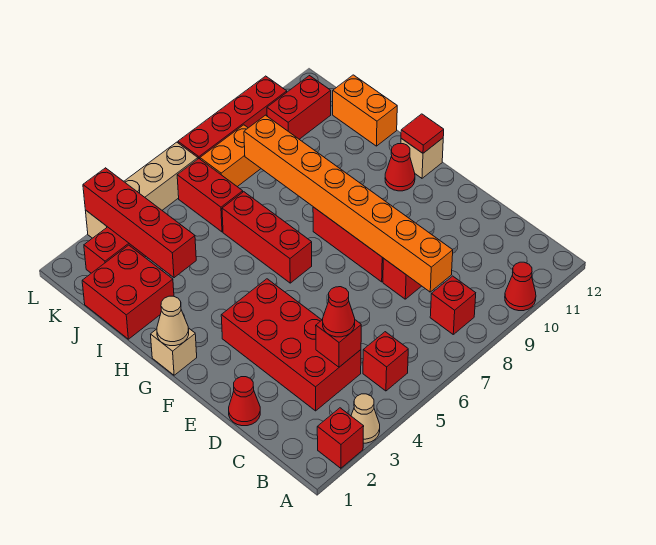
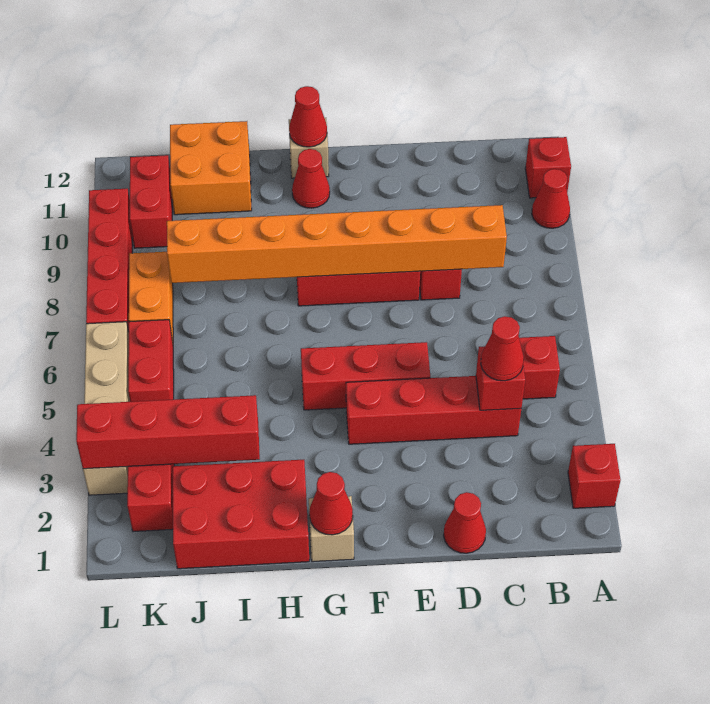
tan 1x1 cone [351,394,380,443] -> none
red 1x1 brick [430,276,476,334] -> red 1x1 brick moved to [525,137,571,198]
red 2x4 brick [221,279,361,411] -> red 1x4 brick [346,376,521,444]
tan 1x1 cone [157,296,189,346] -> red 1x1 cone [309,472,353,535]
red 1x3 brick [222,192,312,283] -> red 1x3 brick moved to [301,342,430,410]
red 1x1 tile [401,114,444,153] -> red 1x1 cone [289,86,327,147]
red 2x2 brick [82,245,174,339] -> red 2x3 brick [172,460,309,569]
orange 1x2 brick [333,75,397,146] -> orange 2x2 brick [170,121,252,215]
red 1x2 brick [177,159,243,232] -> red 1x2 brick turned to [128,320,174,402]

